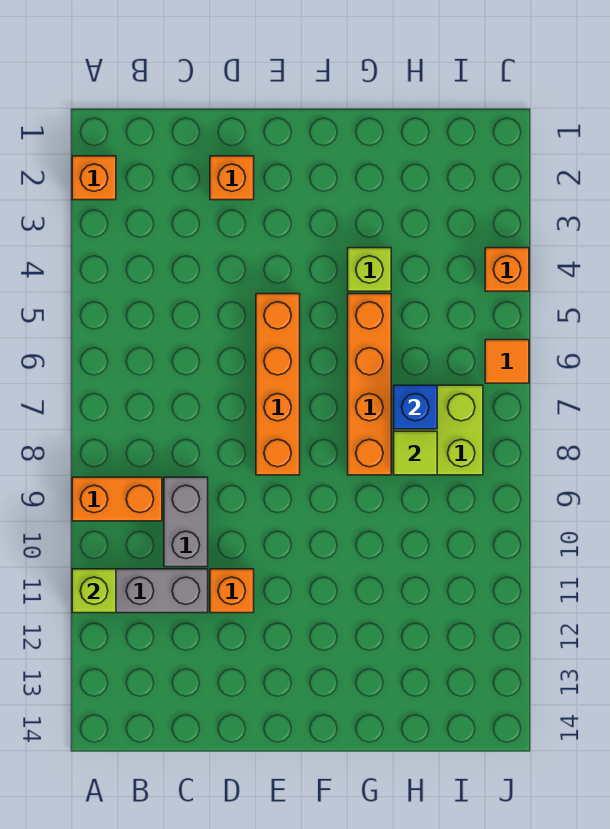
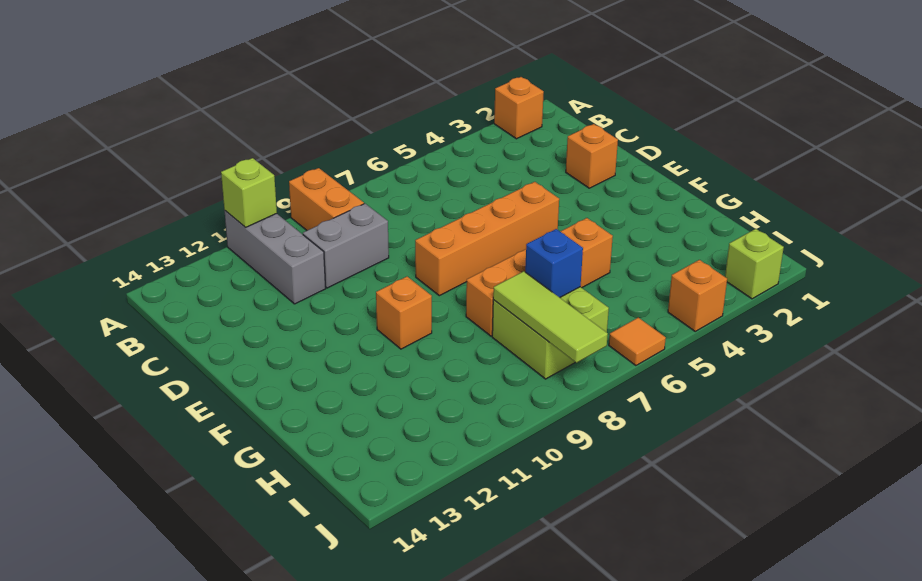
orange 1x1 brick [210,569,254,613] -> orange 1x1 brick moved to [376,277,432,349]
lime 1x1 brick [348,248,391,291] -> lime 1x1 brick moved to [725,229,784,299]
lime 1x1 tile [394,431,437,475] -> lime 1x3 tile [493,271,608,363]

